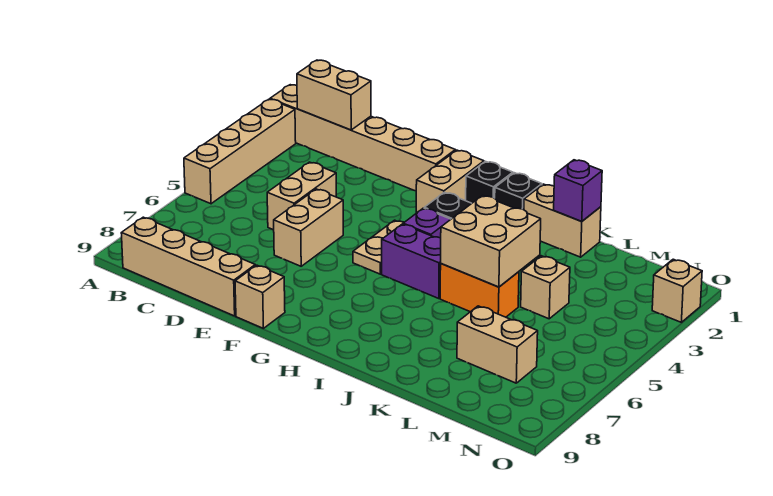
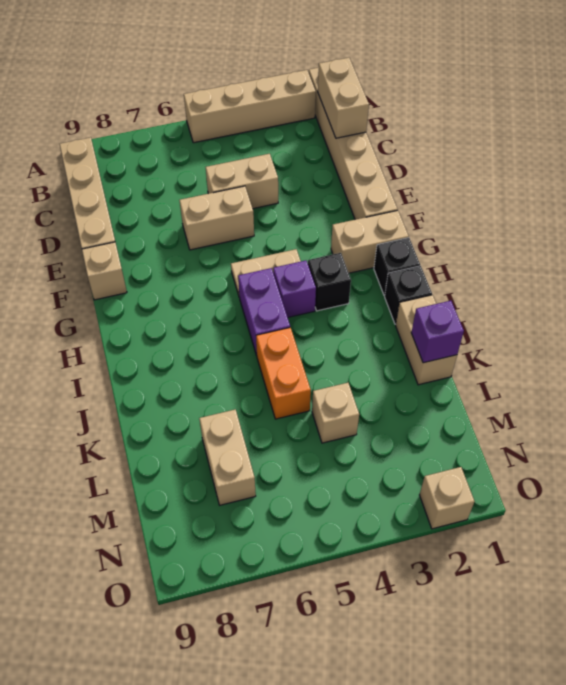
tan 2x2 brick [441,196,541,287] -> none

